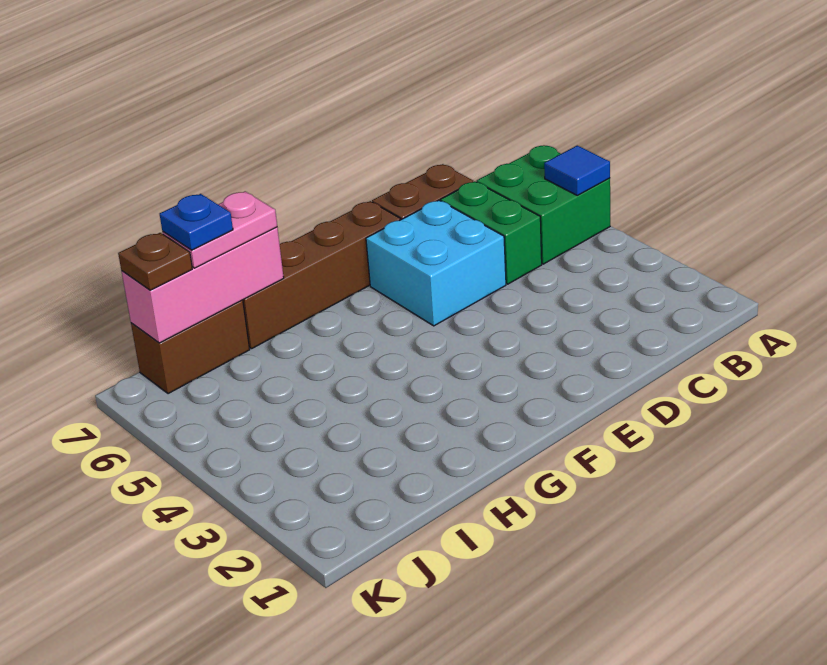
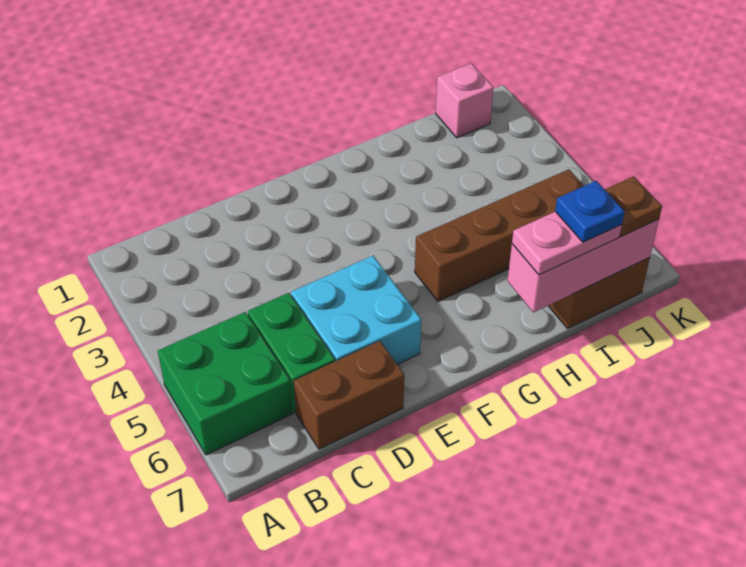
blue 1x1 tile [544,146,610,195] -> none
brown 1x4 brick [243,201,401,349] -> brown 1x4 brick moved to [415,169,584,301]
none -> pink 1x1 brick [436,63,493,138]

